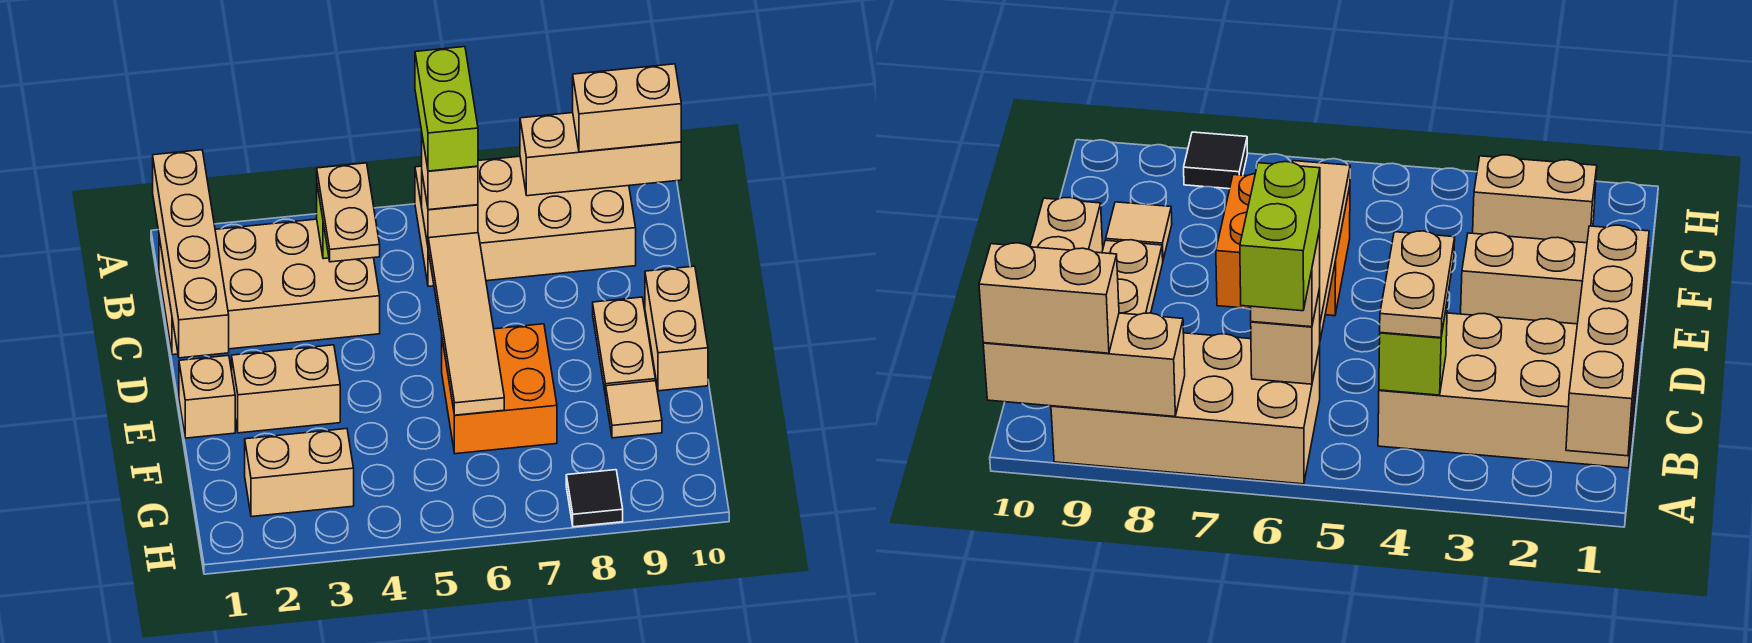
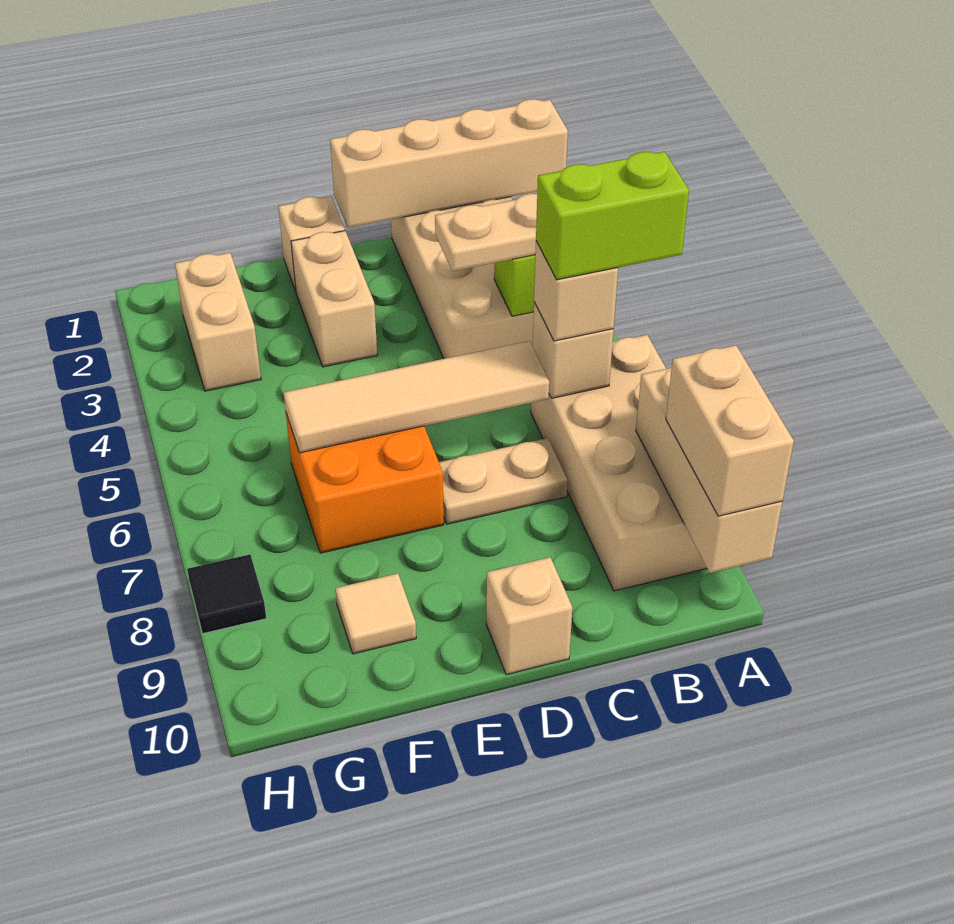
tan 1x2 plate [593,297,655,396] -> tan 1x2 plate moved to [439,438,568,524]
tan 1x2 brick [645,266,708,391] -> tan 1x1 brick [486,557,572,675]

